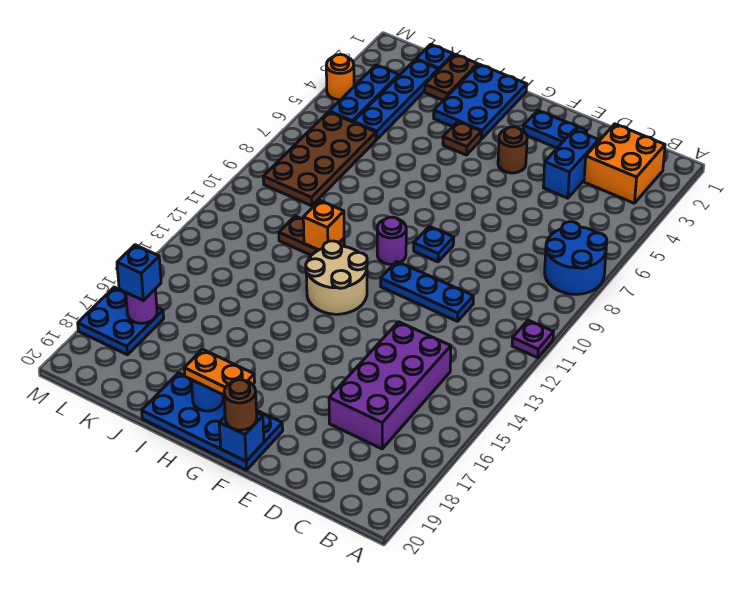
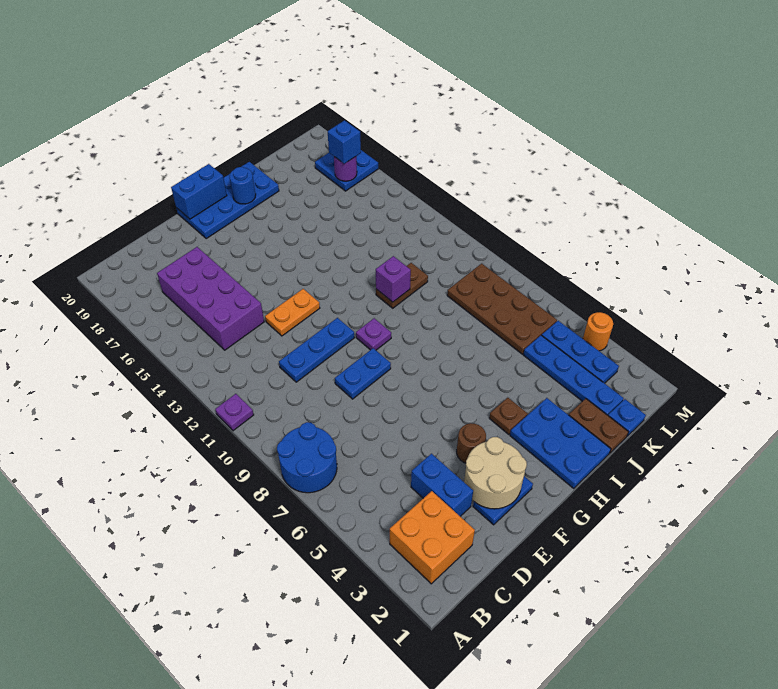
blue 1x1 plate [414,226,454,262] -> blue 1x2 plate [335,348,391,399]
blue 1x1 brick [219,413,264,461] -> blue 1x2 brick [171,164,227,219]
brown 1x1 round brick [224,380,257,430] -> none
purple 1x1 round brick [377,217,406,264] -> purple 1x1 plate [356,318,391,350]
tan 2x2 round brick [306,241,367,314] -> tan 2x2 round brick moved to [464,437,527,509]
orange 1x2 plate [184,349,255,395] -> orange 1x2 plate moved to [265,289,320,336]
orange 1x1 brick [303,200,344,250] -> purple 1x1 brick [376,256,411,302]

